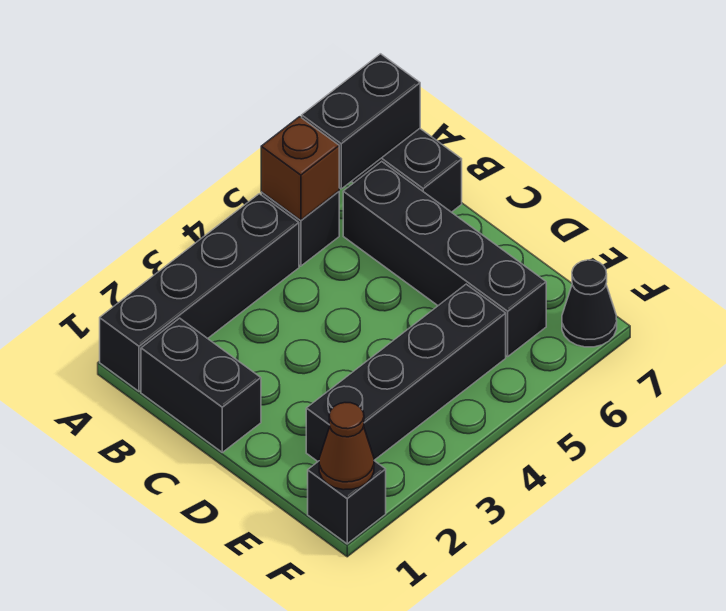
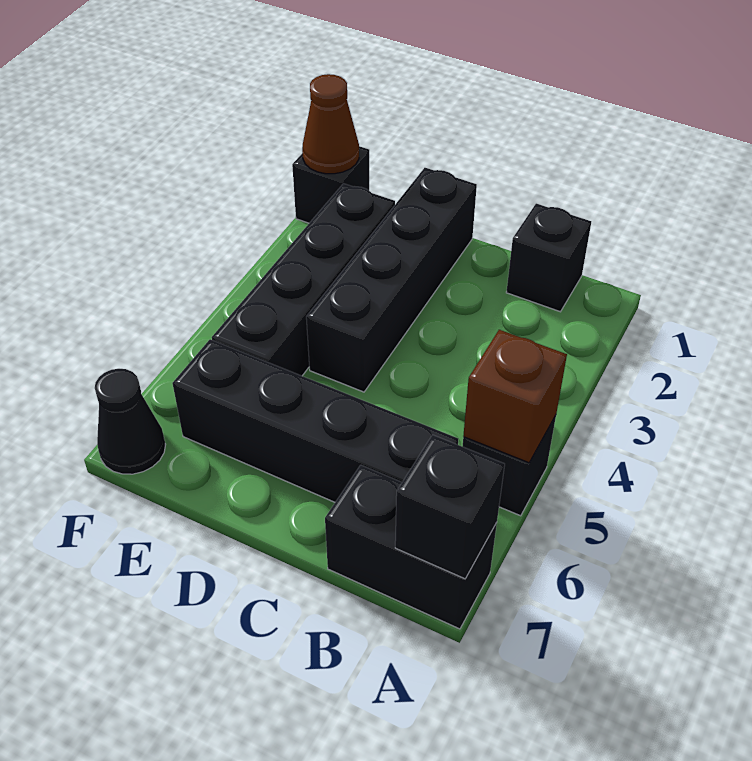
black 1x4 brick [100,194,299,392] -> black 1x4 brick moved to [306,168,477,392]
black 1x2 brick [302,54,420,189] -> black 1x1 brick [395,435,505,579]
black 1x2 brick [141,318,261,452] -> black 1x1 brick [506,204,591,312]

